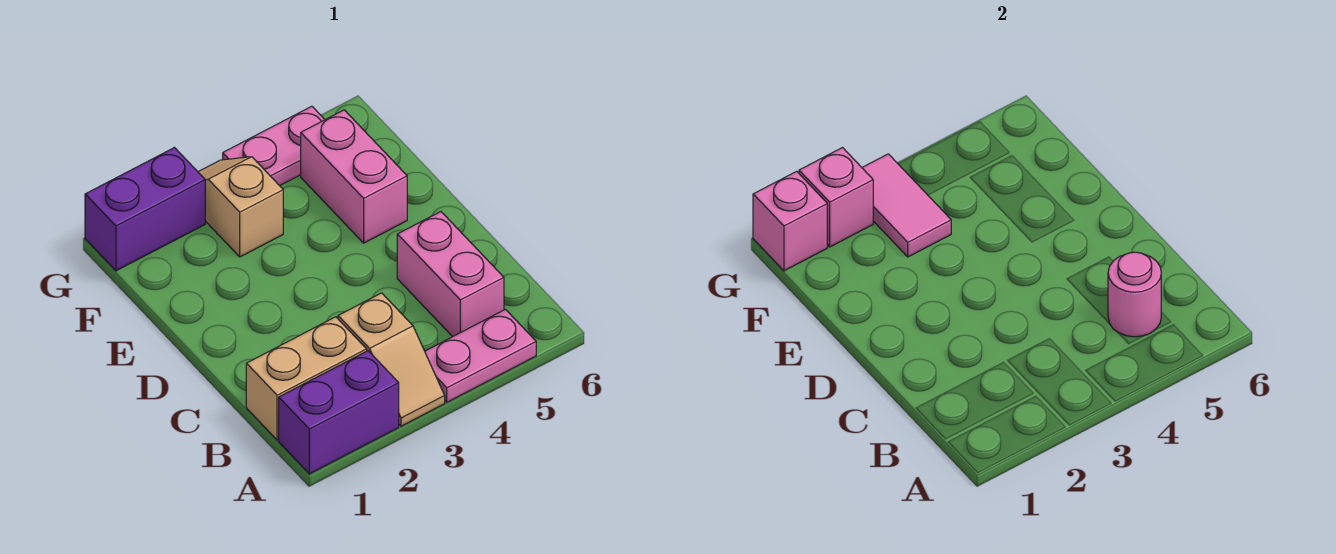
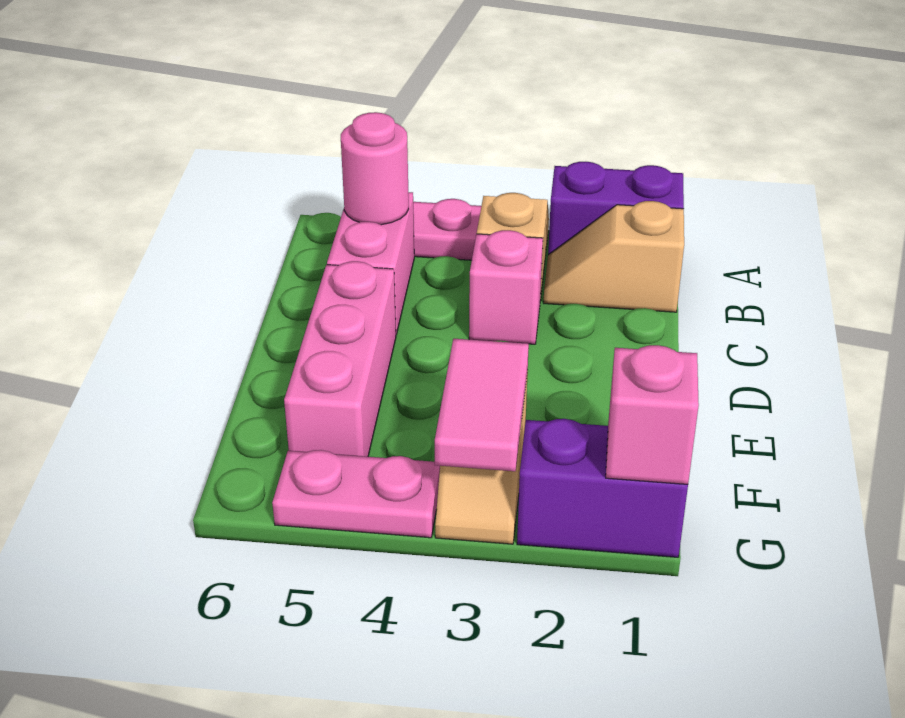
tan 1x2 brick [246,317,367,440] -> tan 1x2 slope [543,201,684,312]
pink 1x2 brick [301,110,407,243] -> pink 1x3 brick [284,261,396,457]
pink 1x1 brick [799,148,873,247] -> pink 1x1 brick moved to [469,230,543,344]

